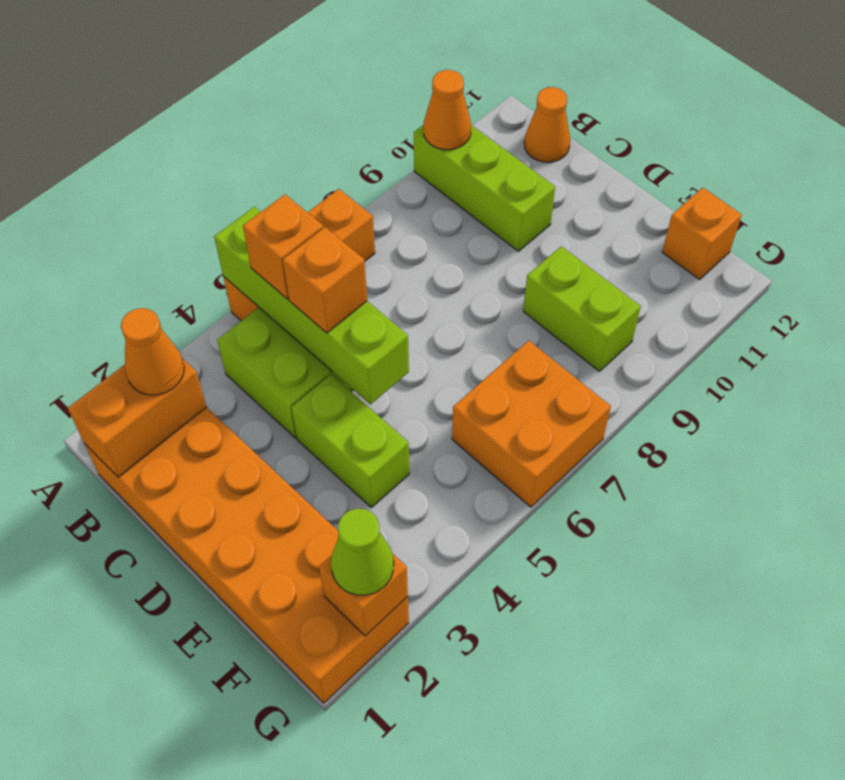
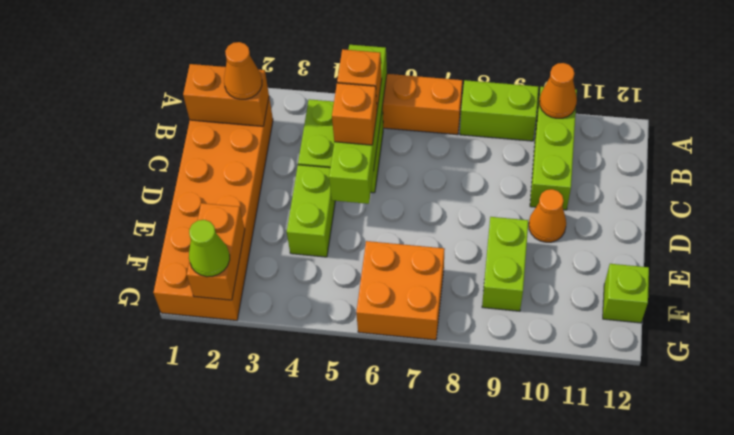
none -> lime 1x2 brick [460,80,539,141]
orange 1x1 cone [524,87,570,162] -> orange 1x1 cone moved to [529,189,566,242]
orange 1x1 brick [662,188,742,280] -> lime 1x1 brick [603,264,649,323]
orange 1x1 brick [319,553,408,636] -> orange 1x2 brick [187,203,245,300]

